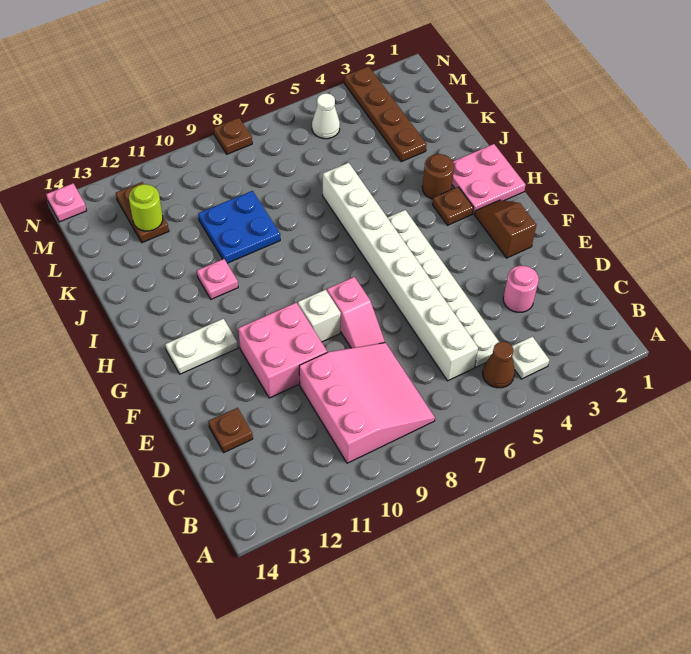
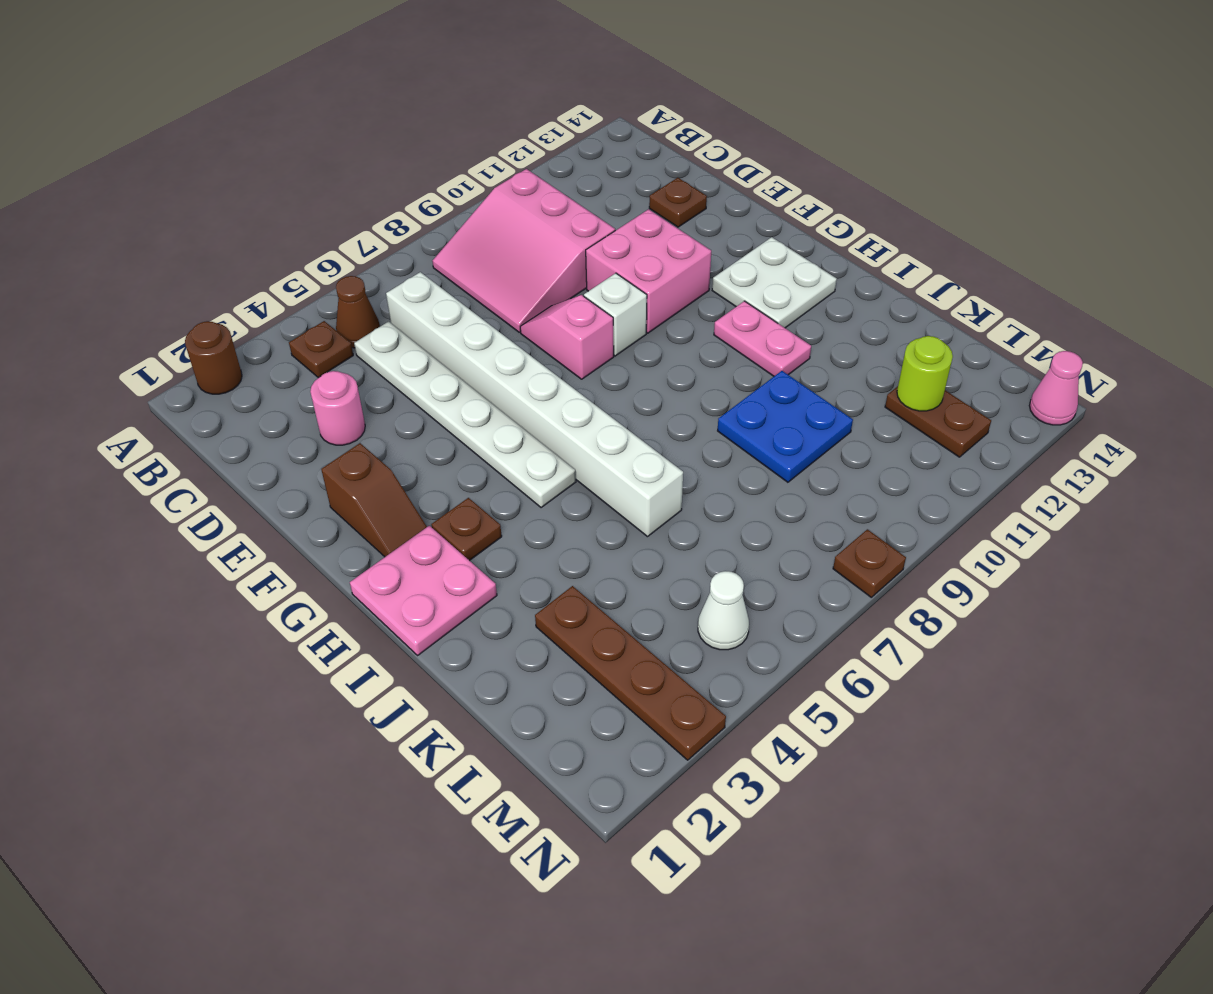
white 1x1 plate [512,336,549,379] -> brown 1x1 plate [289,321,353,378]
white 1x2 plate [165,319,238,374] -> white 2x2 plate [712,237,837,328]
brown 1x1 round brick [422,154,454,199] -> brown 1x1 round brick moved to [185,321,242,394]
pink 1x1 plate [197,259,238,299] -> pink 1x2 plate [714,301,811,376]
pink 1x1 plate [46,183,87,222] -> pink 1x1 cone [1029,351,1083,425]

